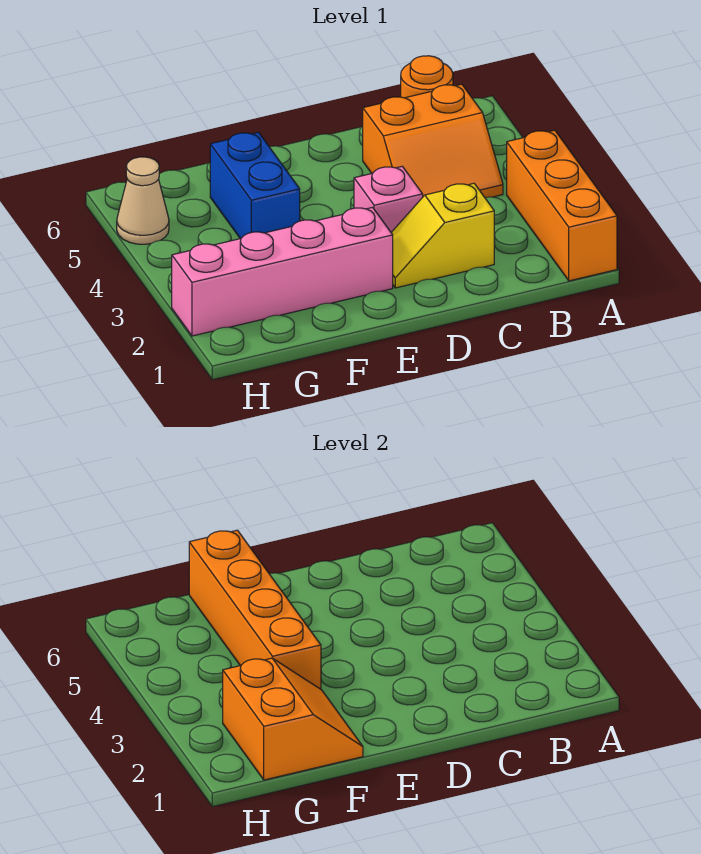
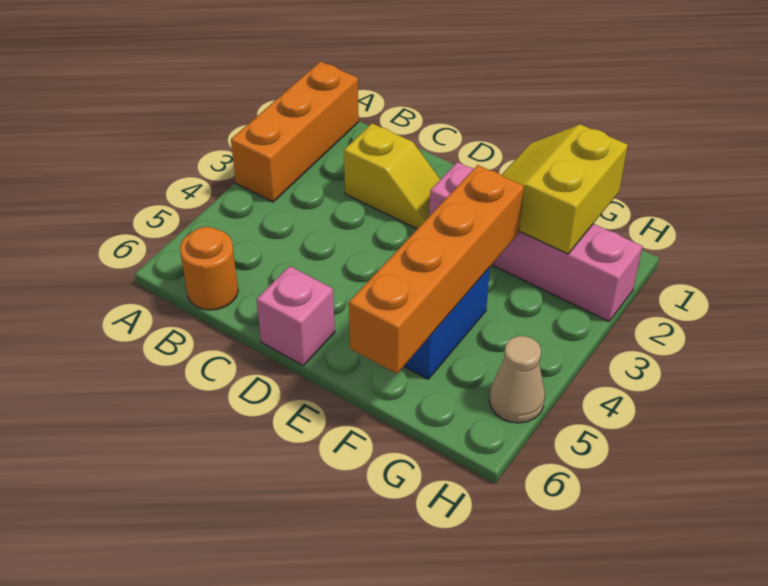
orange 2x2 slope [363,84,503,197] -> none
pink 1x1 brick [354,166,423,232] -> pink 1x1 brick moved to [257,266,335,366]
orange 2x2 slope [223,658,363,780] -> yellow 2x2 slope [501,124,628,254]

